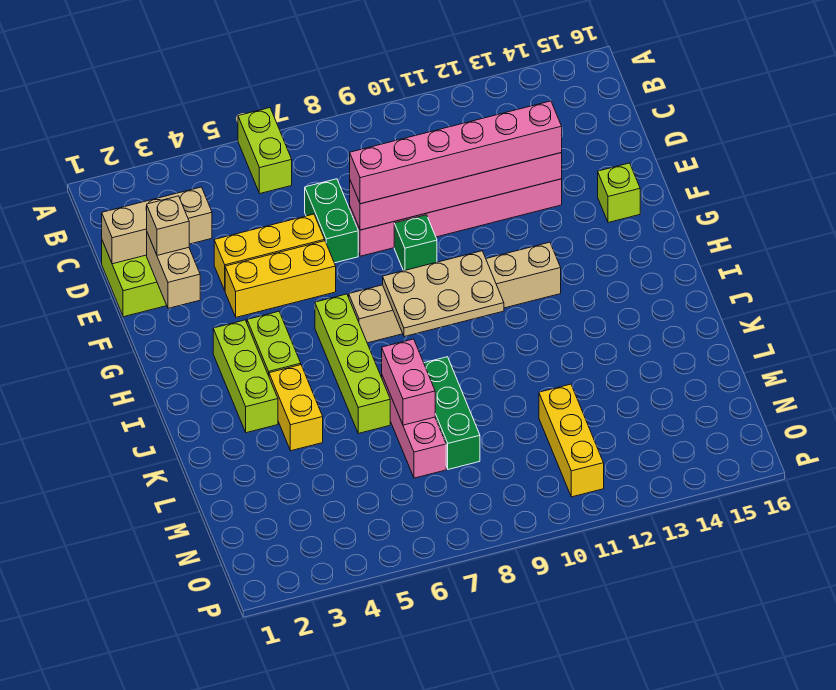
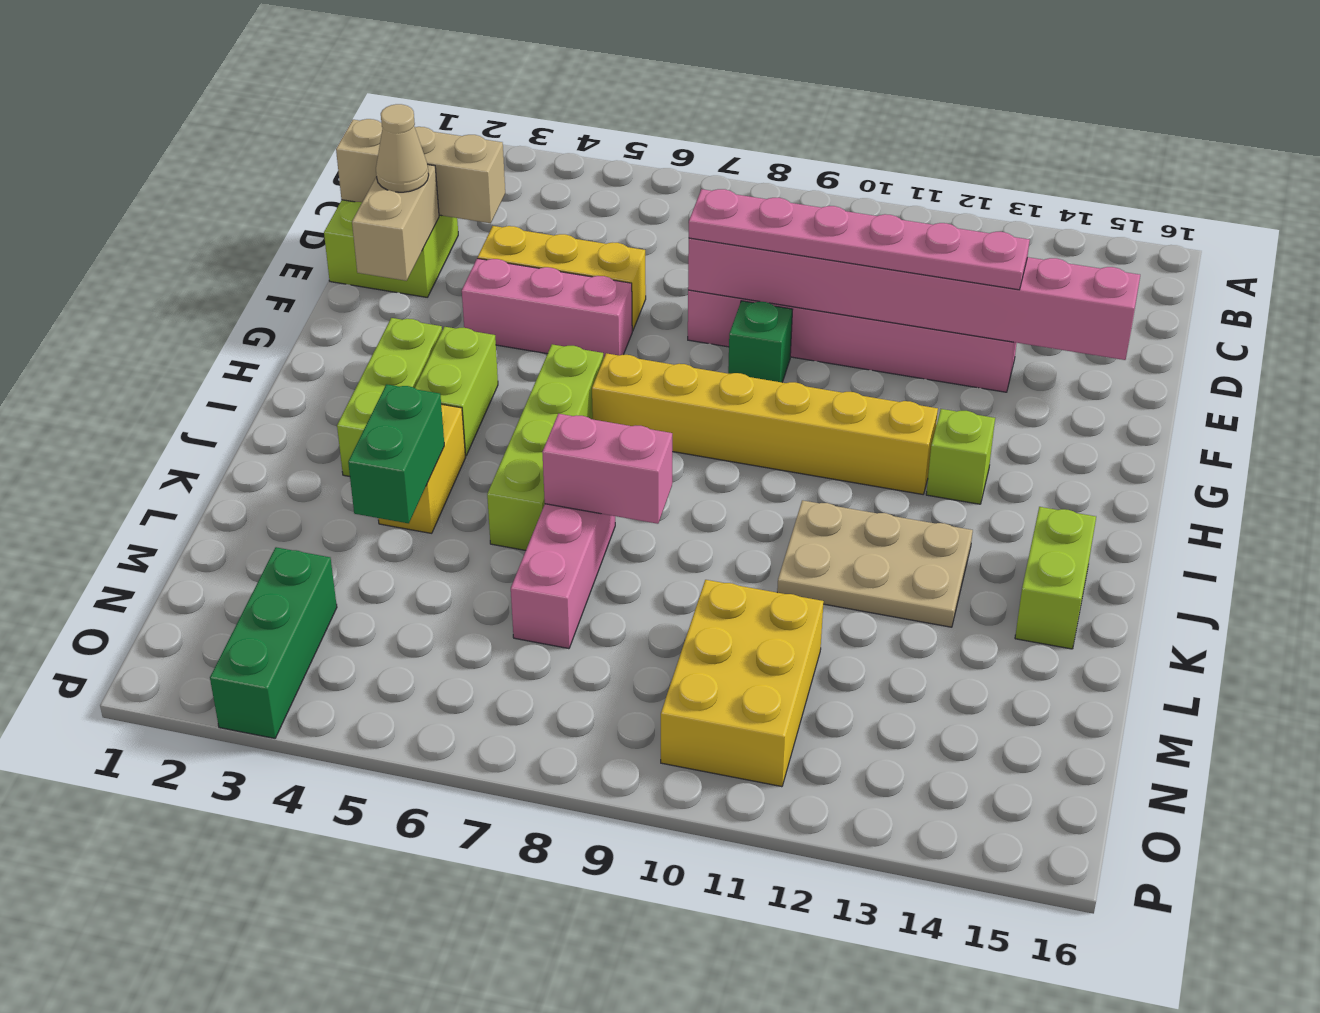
lime 1x2 brick [238,108,292,193] -> lime 1x2 brick moved to [1015,507,1096,649]
green 1x2 brick [305,179,358,263] -> green 1x2 brick moved to [348,384,444,523]
tan 1x1 brick [146,196,189,255] -> tan 1x1 cone [376,104,429,192]
pink 1x6 brick [350,153,562,230] -> pink 1x8 brick [688,238,1140,360]
pink 1x6 brick [350,101,562,204] -> pink 1x6 plate [689,189,1030,290]
yellow 1x3 brick [225,241,336,317] -> pink 1x3 brick [462,258,632,359]
lime 1x1 brick [598,163,640,223] -> lime 1x1 brick moved to [926,409,995,504]
tan 1x6 brick [349,242,561,343] -> yellow 1x6 brick [592,353,938,494]
tan 2x3 plate [383,251,504,337] -> tan 2x3 plate moved to [777,500,973,627]
pink 1x2 brick [382,339,435,425] -> pink 1x2 brick turned to [542,414,672,524]
green 1x3 brick [424,357,480,469] -> green 1x3 brick moved to [210,547,337,738]
yellow 1x3 brick [539,384,604,497] -> yellow 2x3 brick [661,580,824,787]

